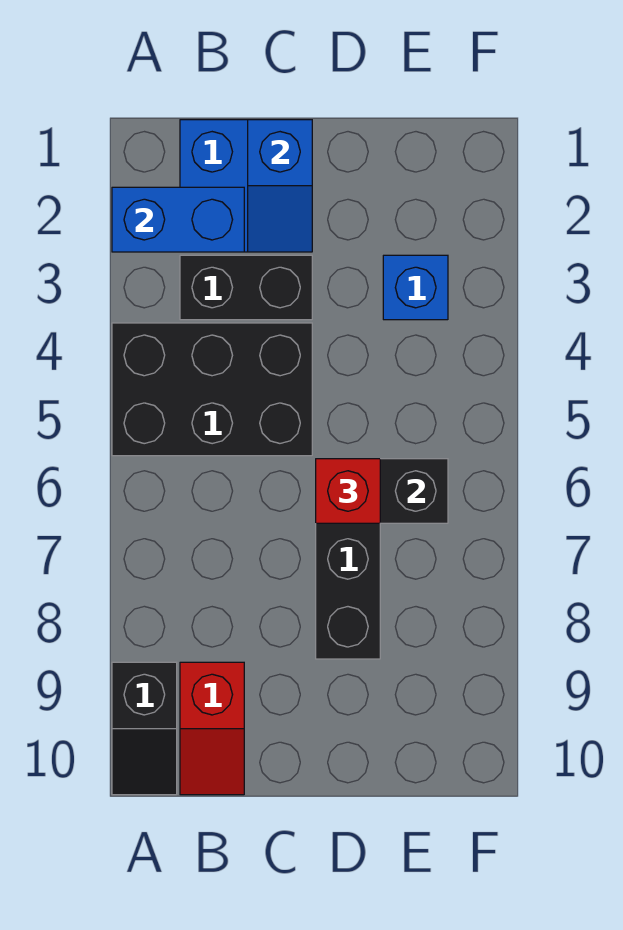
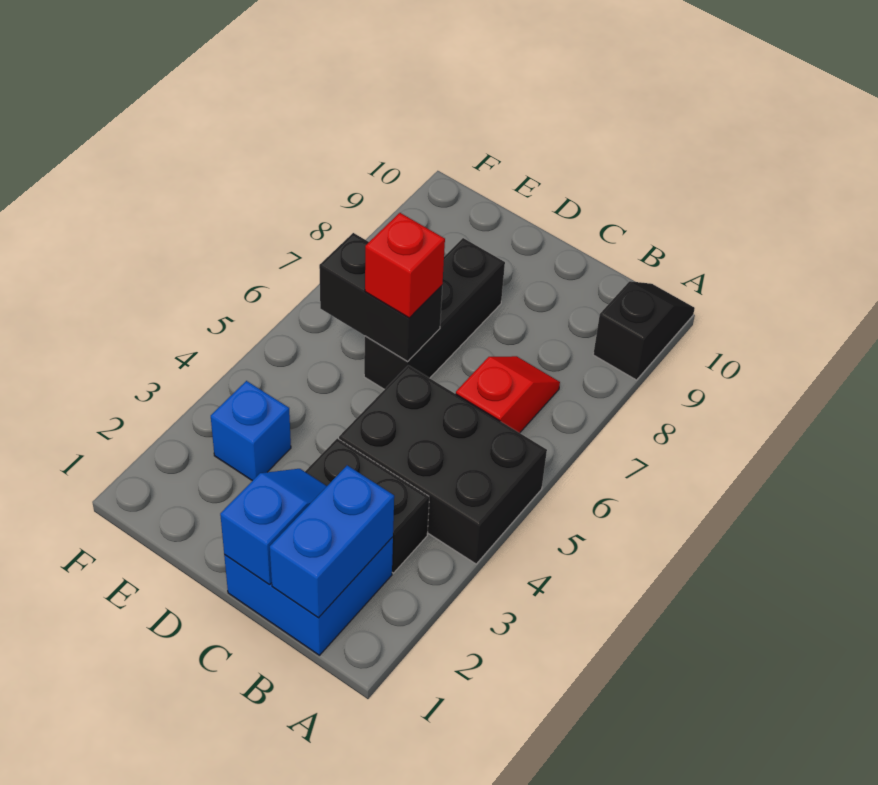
blue 1x2 brick [112,187,244,252] -> blue 1x2 brick turned to [270,465,394,618]
red 1x2 slope [180,662,244,795] -> red 1x2 slope moved to [456,356,560,433]

